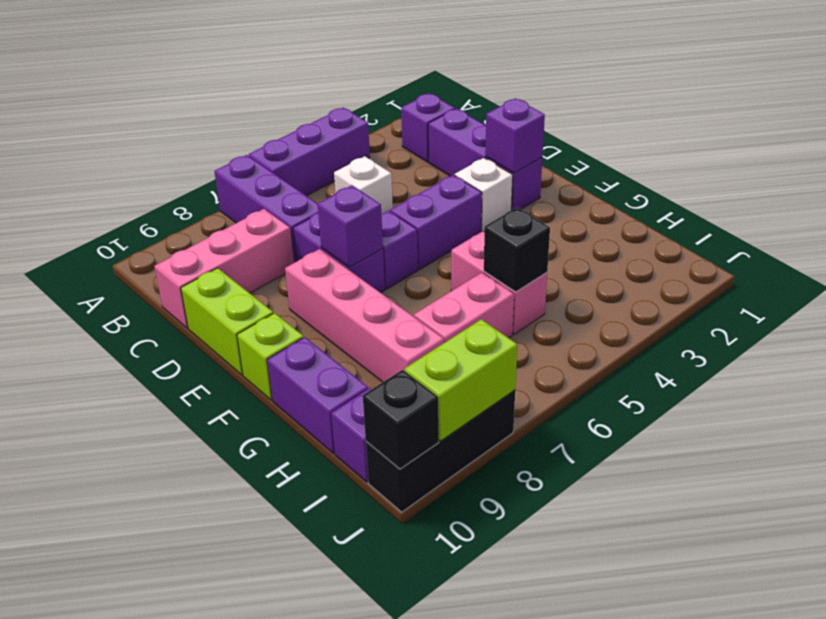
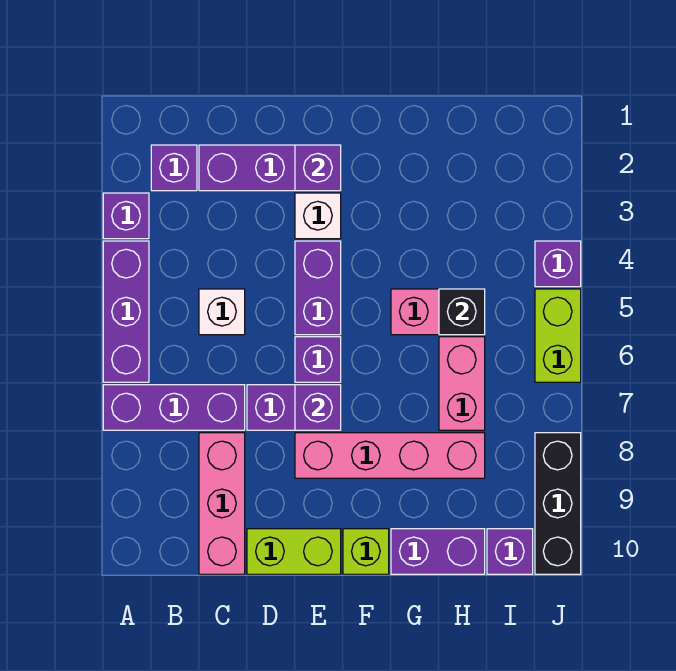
none -> purple 1x1 brick [103,193,149,239]
none -> purple 1x1 brick [535,241,581,287]
lime 1x2 brick [405,319,517,441] -> lime 1x2 brick moved to [535,289,581,382]
black 1x1 brick [363,370,439,469] -> none

